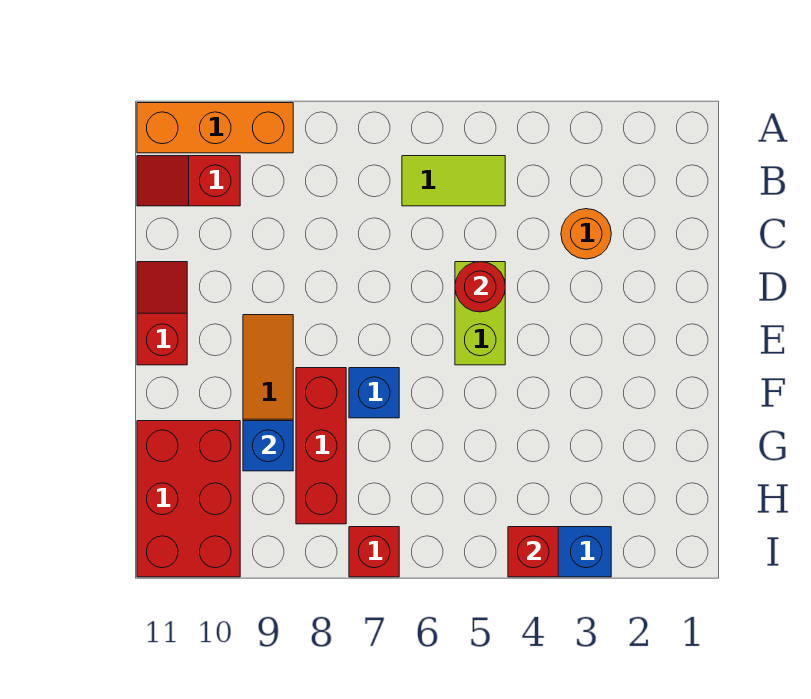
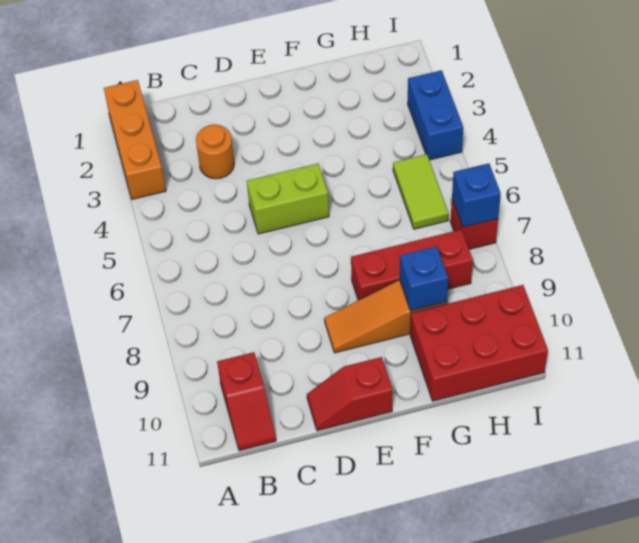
orange 1x3 brick [137,103,293,153] -> orange 1x3 brick moved to [104,80,166,199]
lime 1x2 tile [402,156,505,206] -> lime 1x2 tile moved to [393,154,449,229]
red 1x1 round brick [455,262,505,312] -> none
blue 1x1 brick [349,368,399,418] -> blue 1x1 brick moved to [452,163,501,227]
red 1x1 brick [508,527,558,577] -> none

